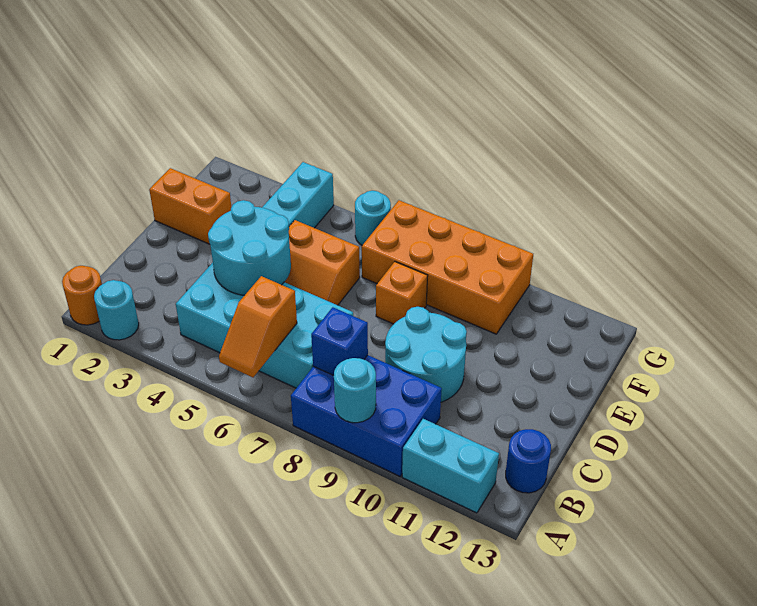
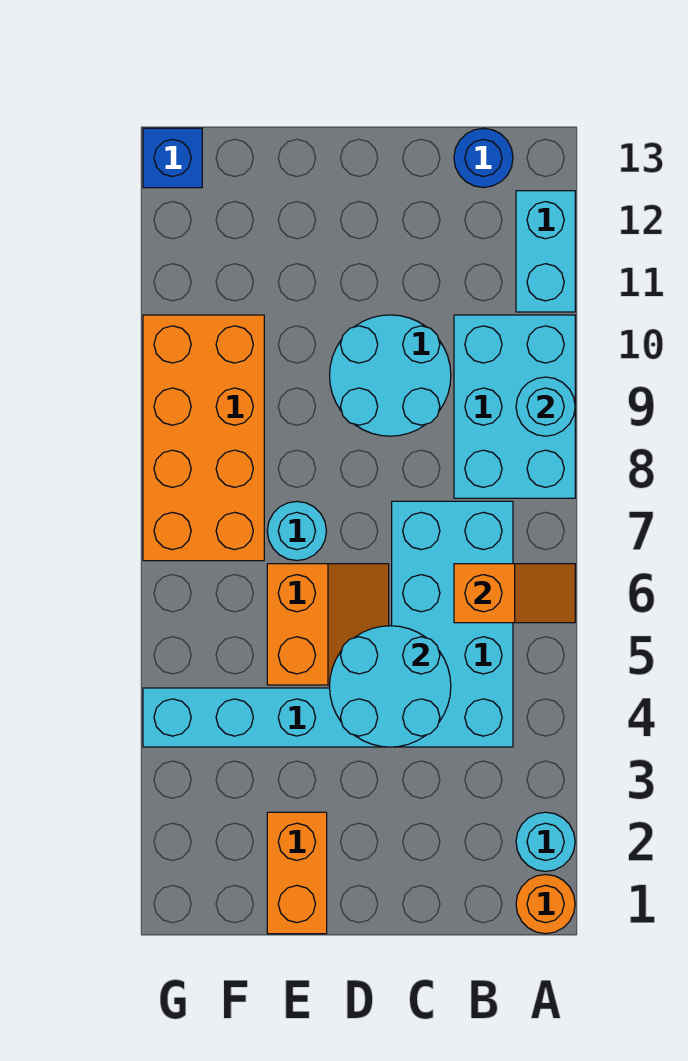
blue 2x3 brick [291,355,442,476] -> cyan 2x3 brick [454,315,575,498]
blue 1x1 brick [311,307,368,375] -> blue 1x1 brick moved to [143,128,202,188]
orange 1x1 brick [376,262,428,324] -> none
cyan 1x1 round brick [355,191,391,245] -> cyan 1x1 round brick moved to [267,501,326,561]

